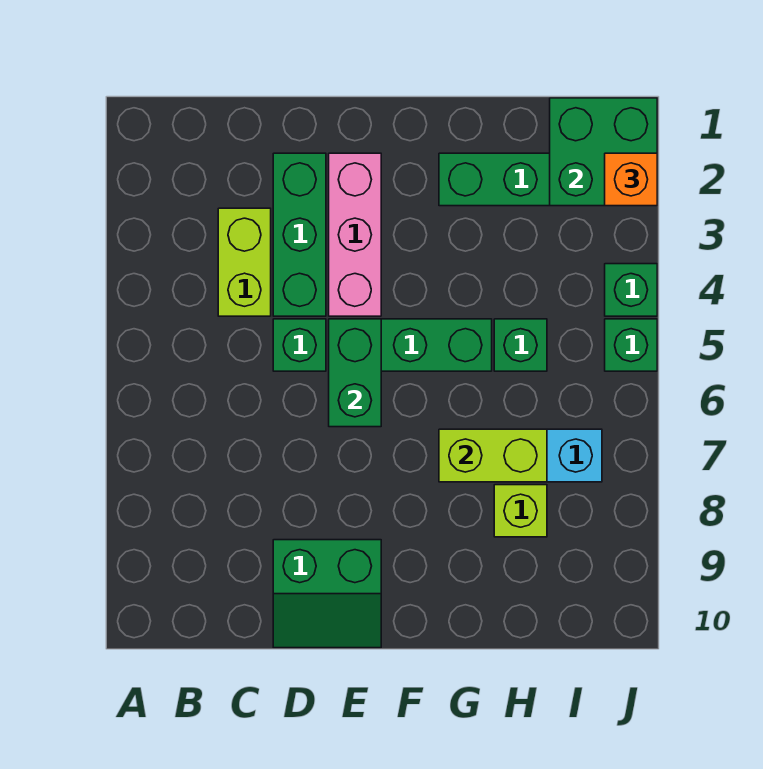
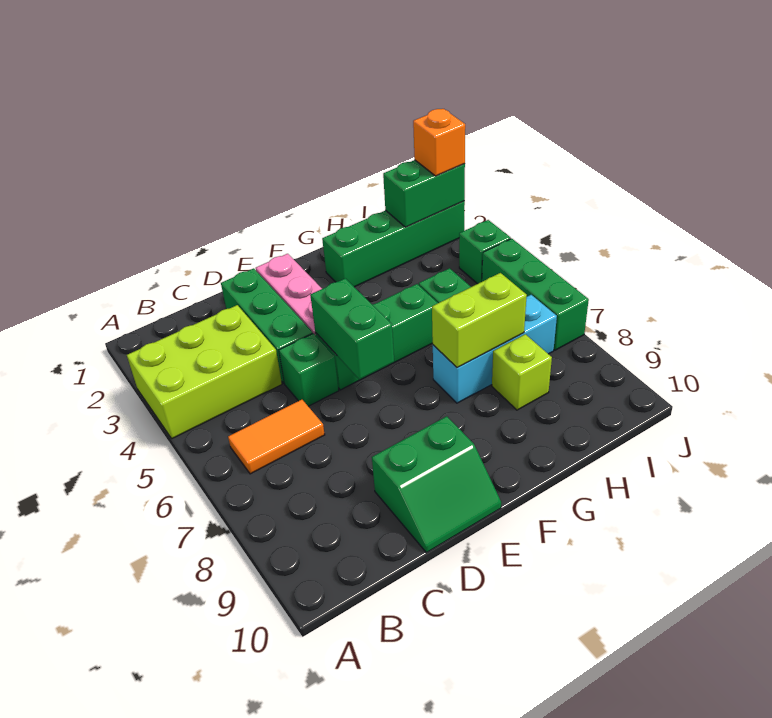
none -> orange 1x2 tile [228,400,325,474]
lime 1x2 brick [218,208,271,316] -> lime 2x3 brick [127,305,282,439]
green 2x2 brick [550,98,657,206] -> green 1x2 brick [383,160,465,227]
green 1x1 brick [605,319,657,371] -> green 1x3 brick [482,239,589,350]

